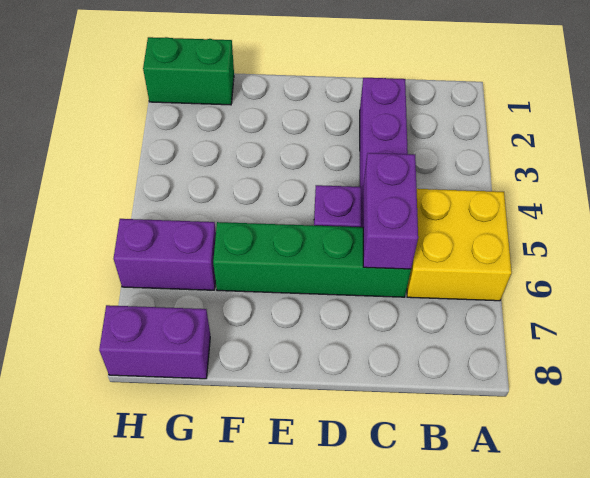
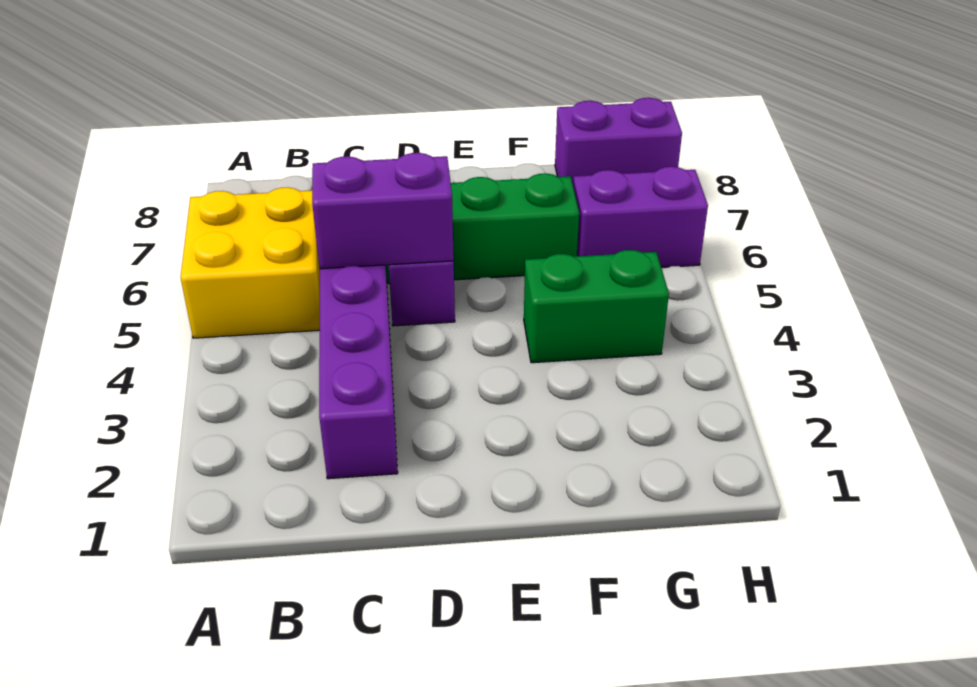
purple 1x2 brick [363,153,418,269] -> purple 1x2 brick turned to [312,153,454,269]
green 1x2 brick [143,37,234,105] -> green 1x2 brick moved to [524,250,669,363]

